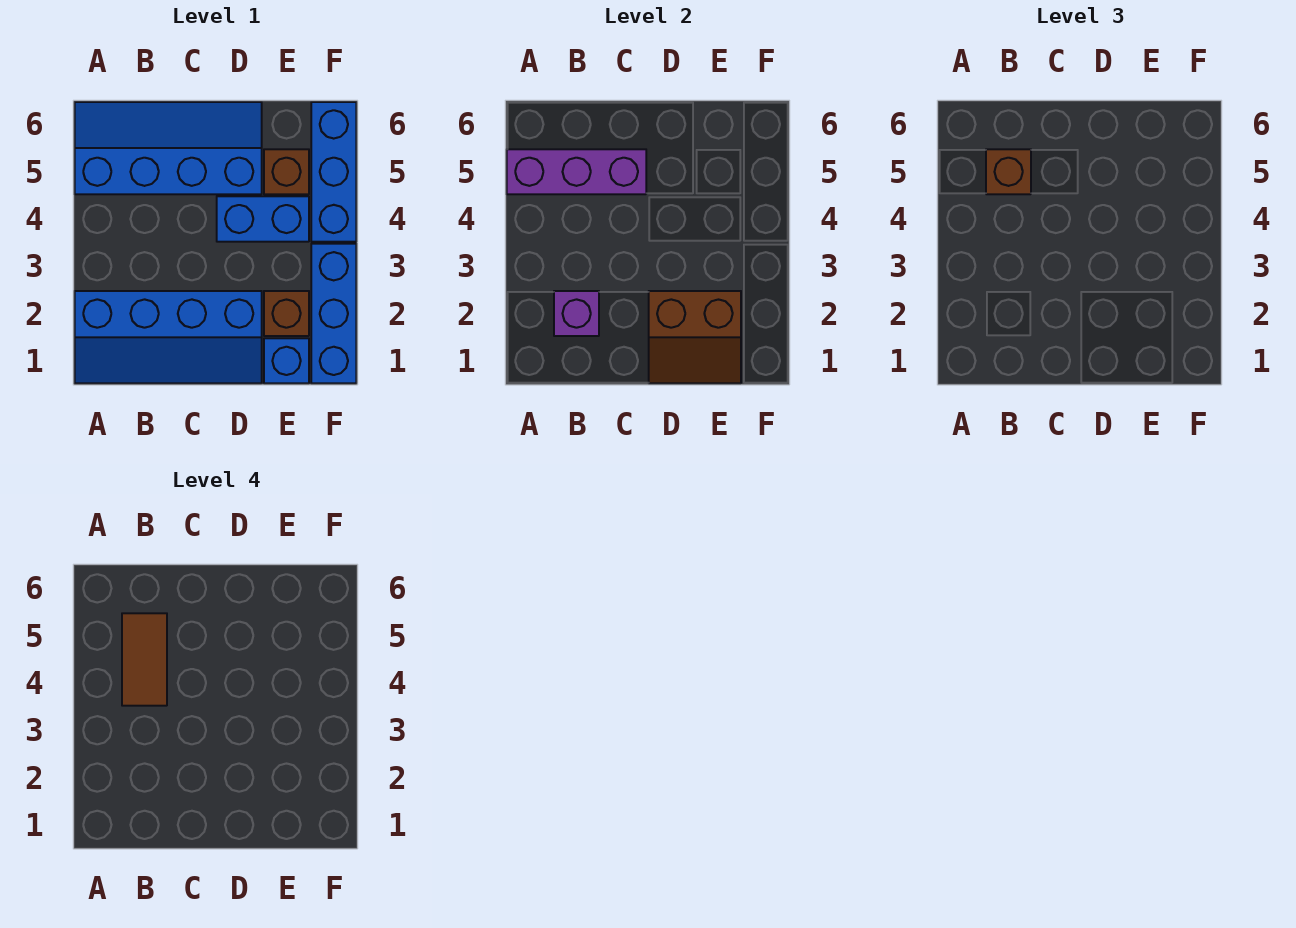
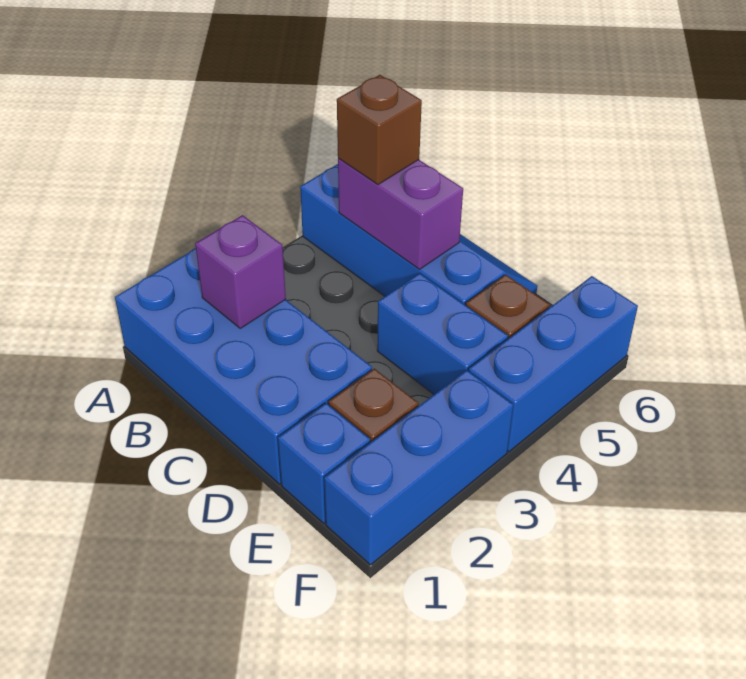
blue 2x4 slope [75,291,262,383] -> blue 2x4 brick [115,248,372,484]
purple 1x3 brick [507,149,646,194] -> purple 1x2 brick [338,158,463,269]
brown 1x2 tile [122,613,167,706] -> none
brown 2x2 slope [649,291,741,383] -> none

